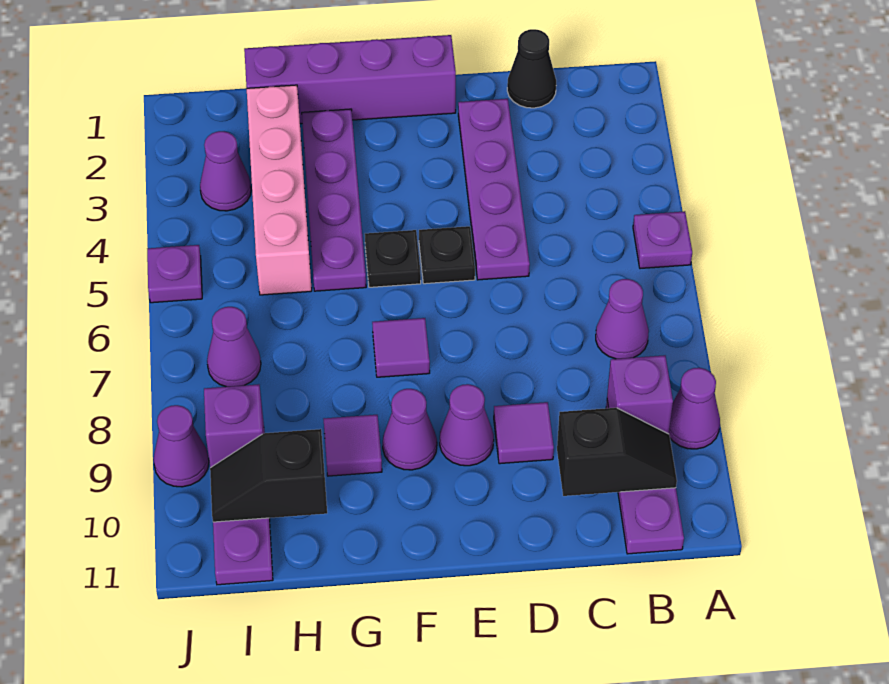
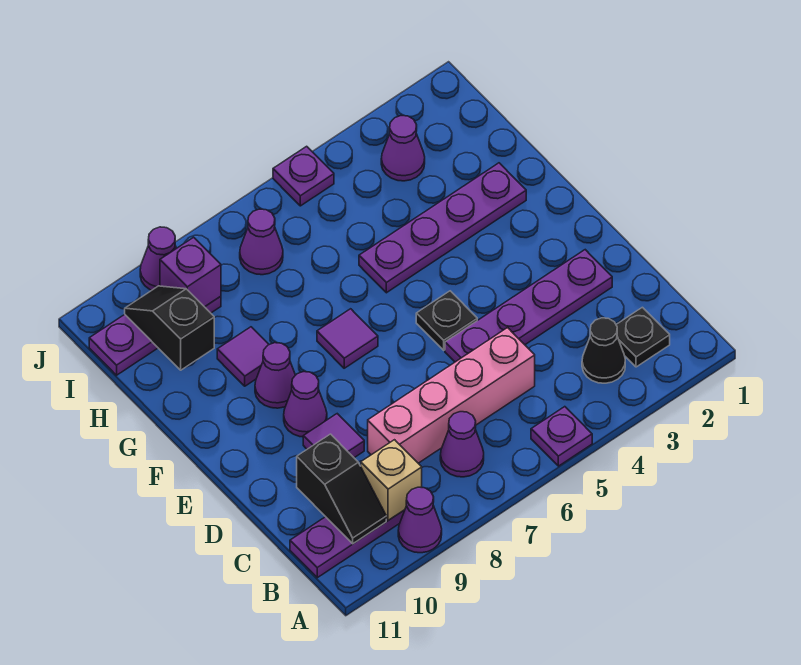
purple 1x1 brick [607,355,673,434] -> tan 1x1 brick [361,440,422,520]
black 1x1 cone [507,29,556,108] -> black 1x1 cone moved to [582,318,625,383]
purple 1x4 brick [244,35,456,124] -> none
black 1x1 plate [365,230,421,287] -> black 1x1 plate moved to [616,307,670,367]
pink 1x4 brick [247,85,312,295] -> pink 1x4 brick moved to [368,328,535,463]

